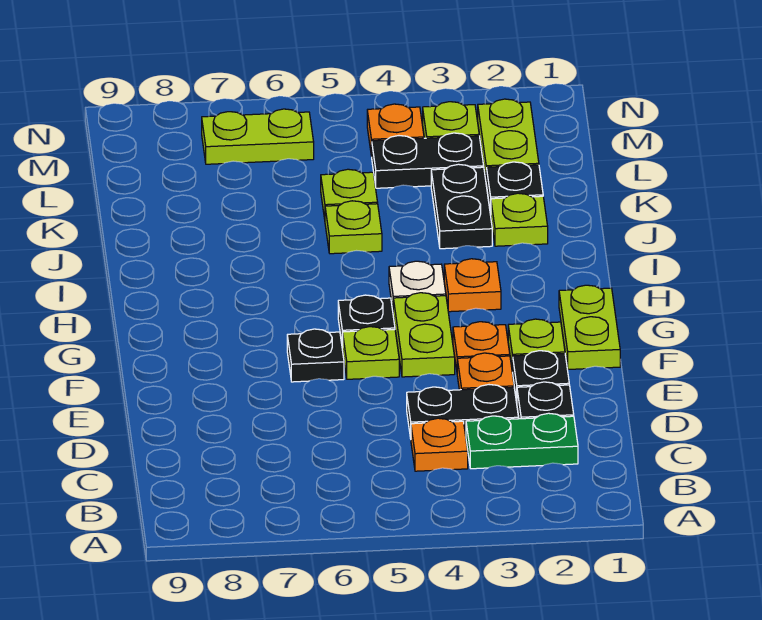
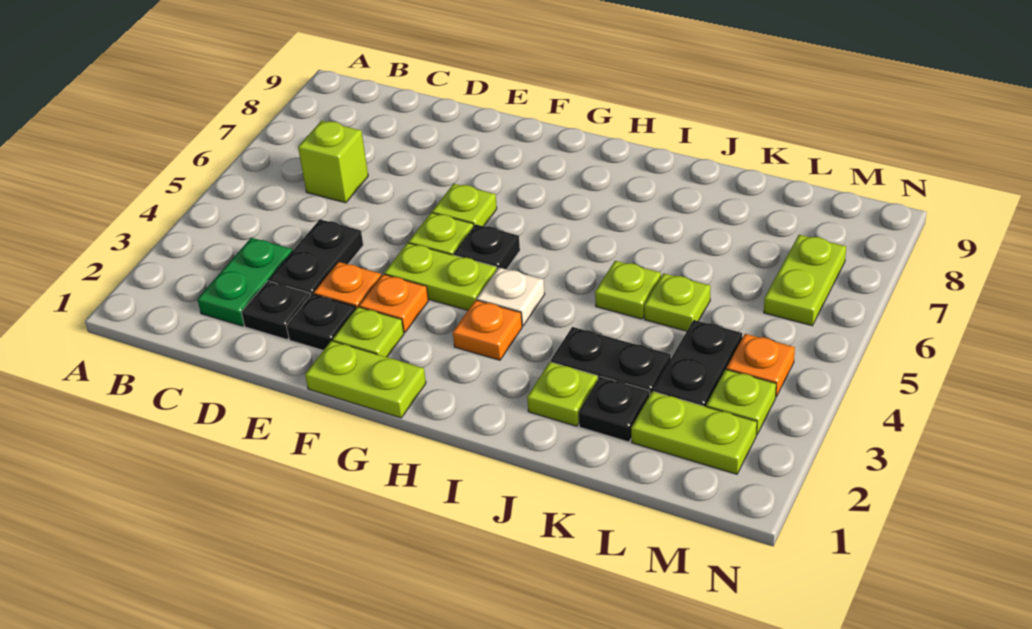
orange 1x1 plate [411,418,468,471] -> none
none -> lime 1x1 brick [298,121,368,203]
black 1x1 plate [287,329,344,382] -> lime 1x1 plate [432,184,497,226]

